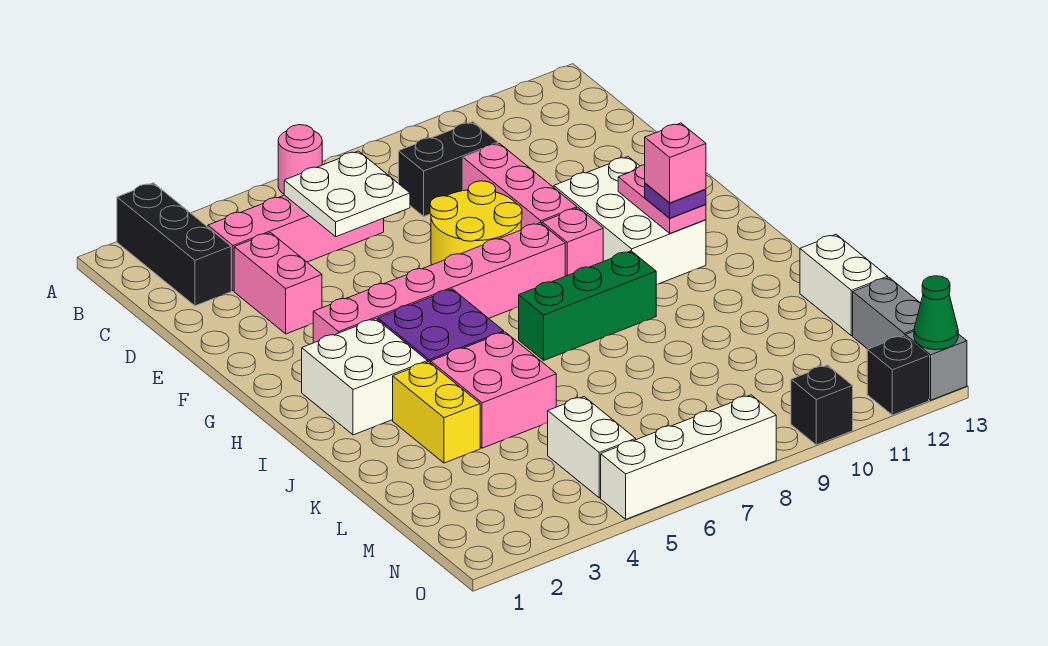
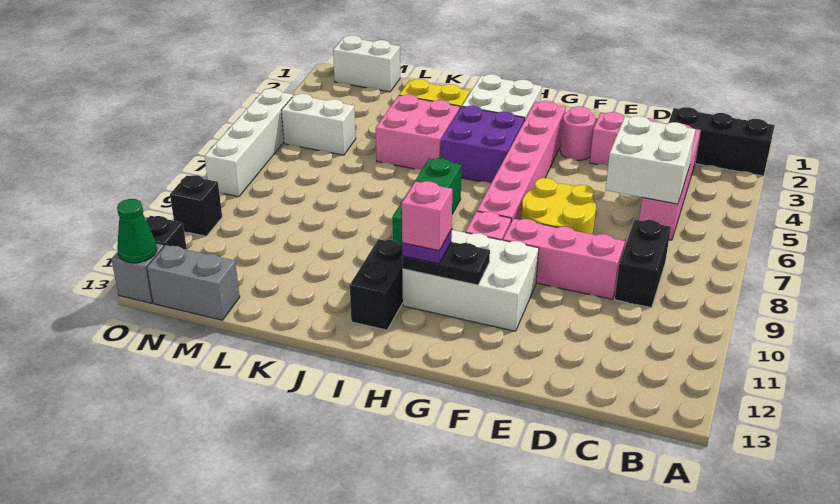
pink 1x1 round brick [278,125,322,194] -> pink 1x1 round brick moved to [560,106,596,160]
white 2x2 plate [284,151,410,237] -> white 2x2 brick [605,116,696,204]
pink 1x2 plate [618,165,706,233] -> black 1x2 plate [402,242,490,285]
none -> black 1x2 brick [350,239,403,330]
white 1x2 brick [800,234,888,336] -> white 1x2 brick moved to [333,35,400,92]

